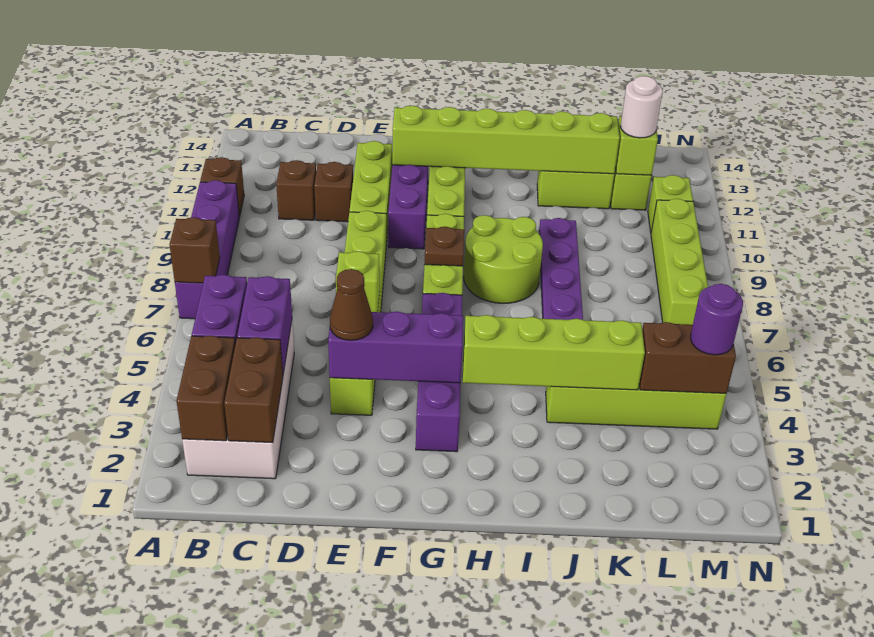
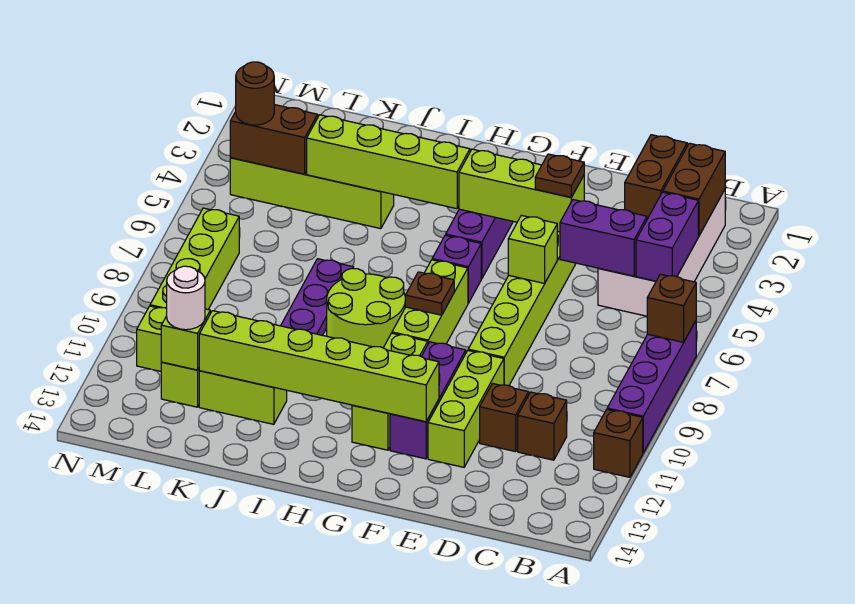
purple 1x2 brick [237,276,292,374] -> purple 1x2 brick turned to [560,200,647,276]
purple 1x3 brick [328,311,463,383] -> lime 1x3 brick [459,149,584,232]
brown 1x1 cone [330,269,373,340] -> brown 1x1 plate [535,154,584,197]
purple 1x1 round brick [690,284,743,355] -> brown 1x1 round brick [236,62,274,125]

